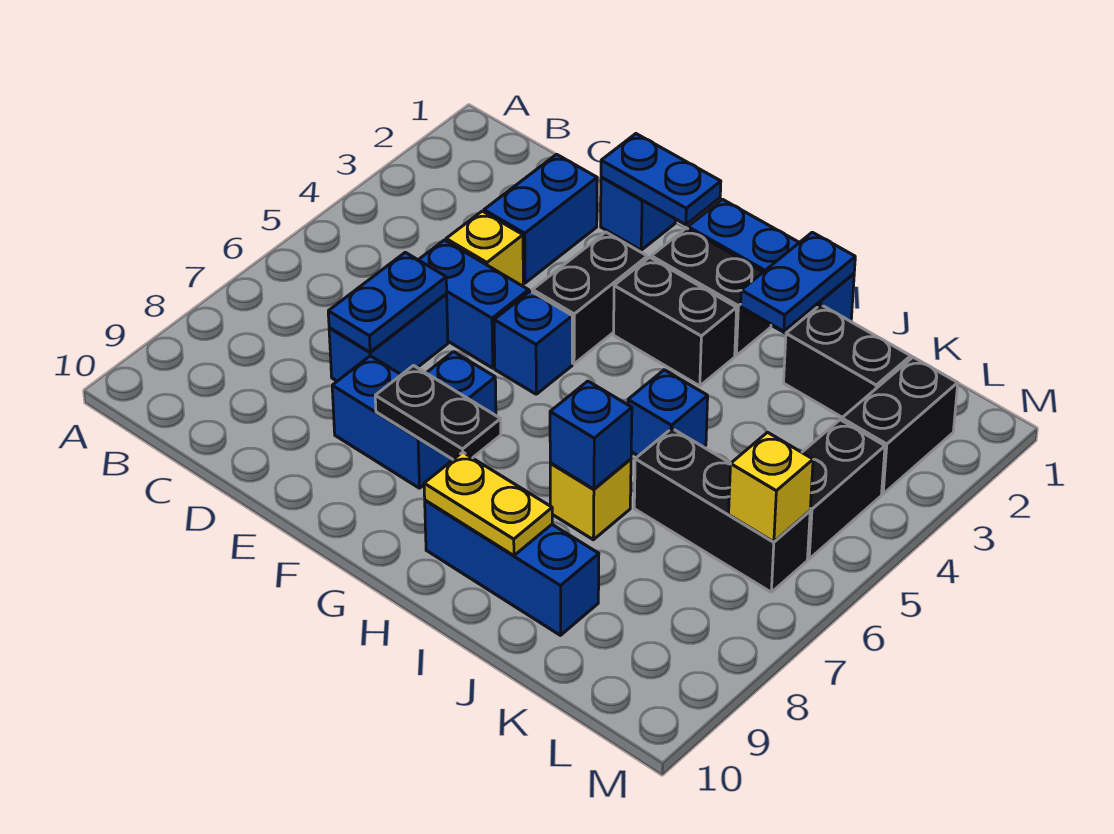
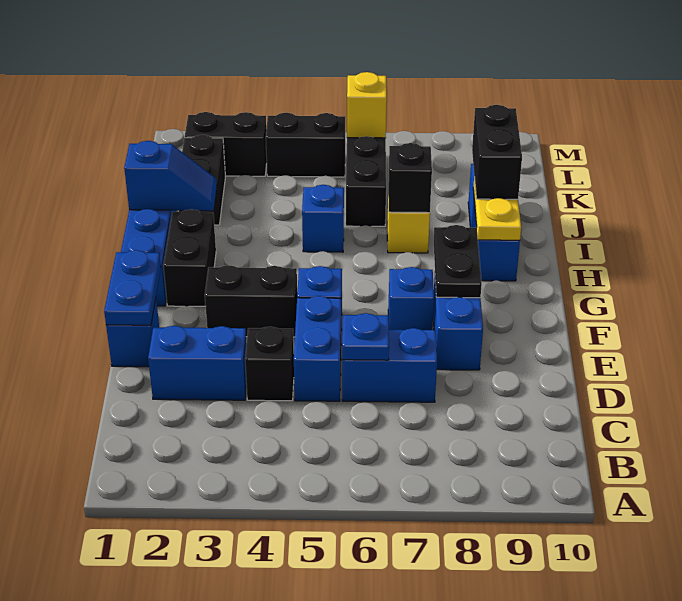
yellow 1x1 brick [446,211,523,286] -> black 1x1 brick [245,327,294,401]
blue 1x2 plate [328,252,447,352] -> blue 1x1 plate [342,313,389,360]
black 1x2 brick [614,257,737,386] -> black 1x2 brick moved to [472,105,522,199]
blue 1x2 plate [741,232,855,331] -> blue 1x2 slope [124,141,217,211]
blue 1x1 brick [550,381,632,489] -> black 1x1 brick [388,143,432,213]

